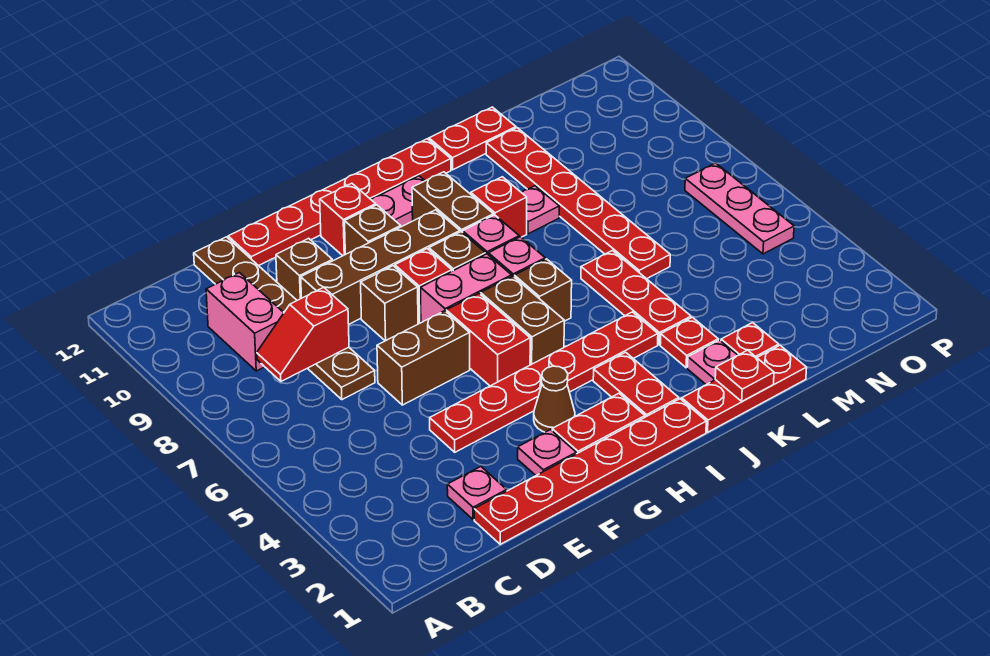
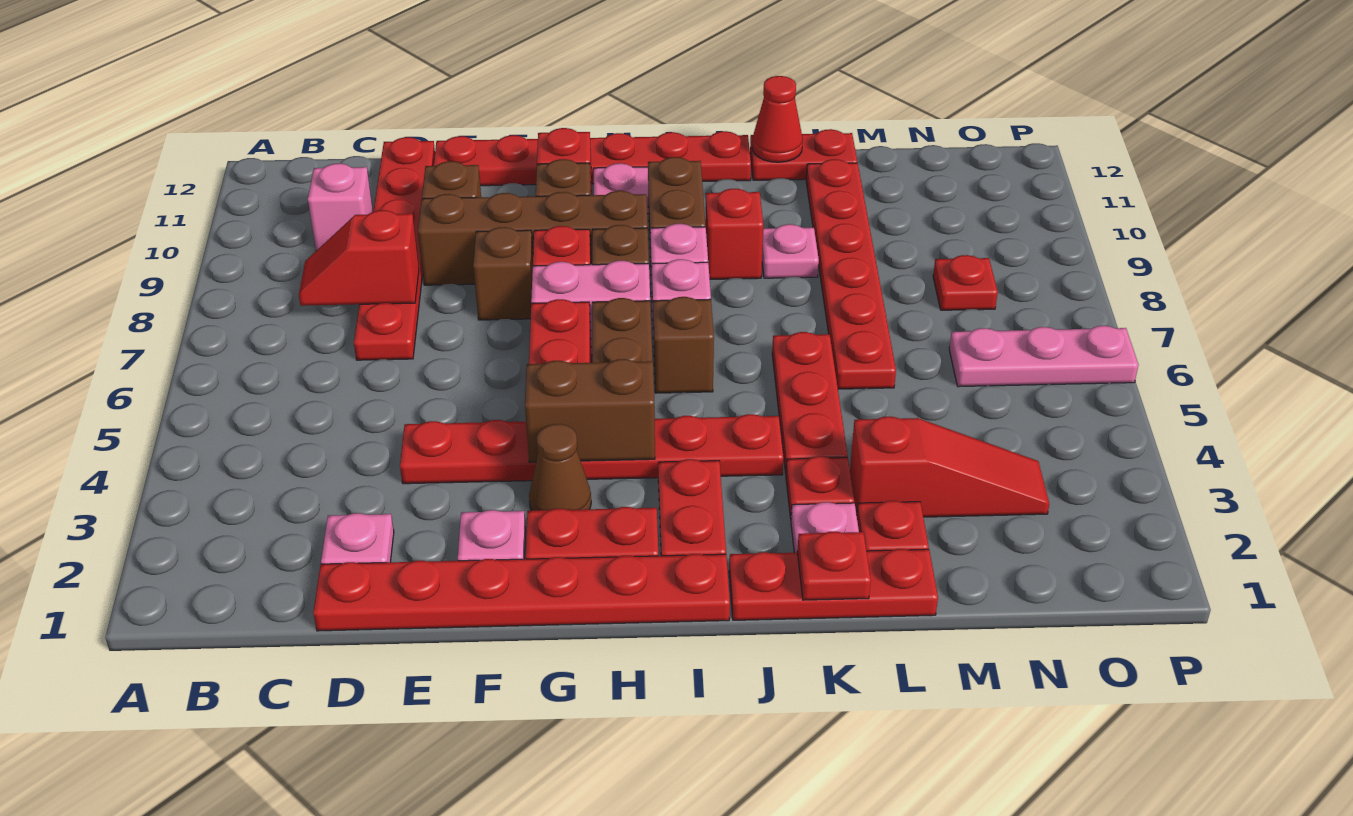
pink 1x2 brick [206,273,284,371] -> pink 1x1 brick [308,163,373,251]
brown 1x6 plate [194,237,375,400] -> red 1x6 plate [354,137,435,360]
brown 1x2 brick [377,311,470,405] -> brown 1x2 brick moved to [525,359,655,462]
none -> red 1x1 cone [752,76,803,162]
none -> red 1x3 slope [850,416,1049,517]
none -> red 1x1 plate [933,255,998,310]
pink 1x3 plate [685,163,794,254] -> pink 1x3 plate turned to [949,326,1138,387]

